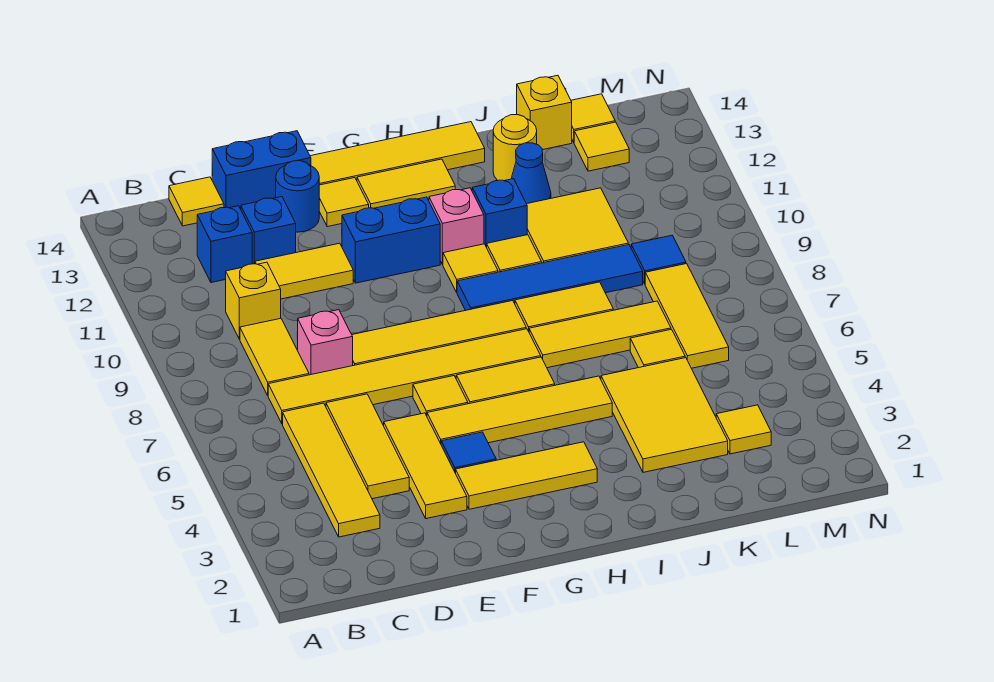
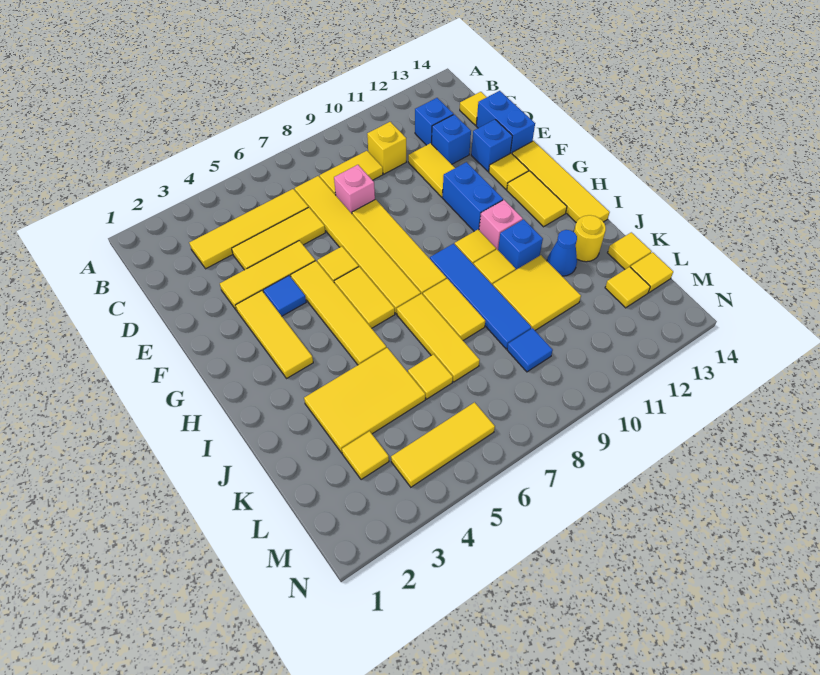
blue 1x1 round brick [276,161,319,232] -> blue 1x1 brick [471,119,512,172]
yellow 1x1 brick [517,75,572,150] -> yellow 1x1 tile [608,232,651,269]
yellow 1x3 tile [645,264,729,368] -> yellow 1x3 tile moved to [391,402,495,487]

